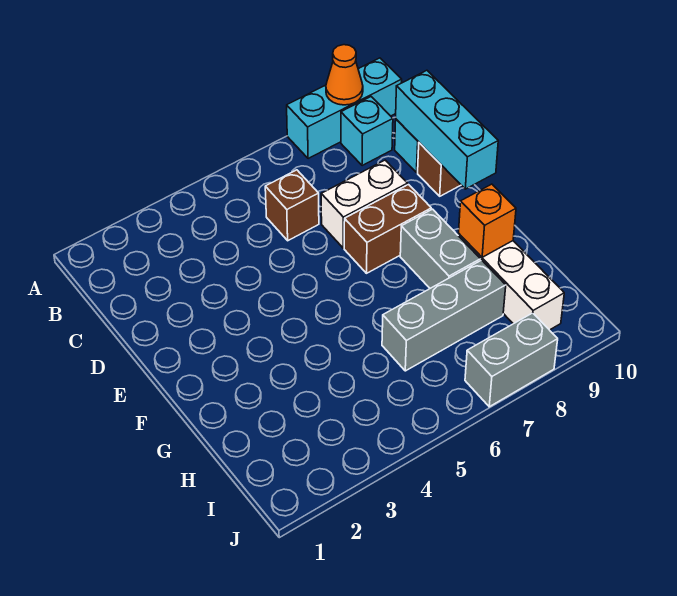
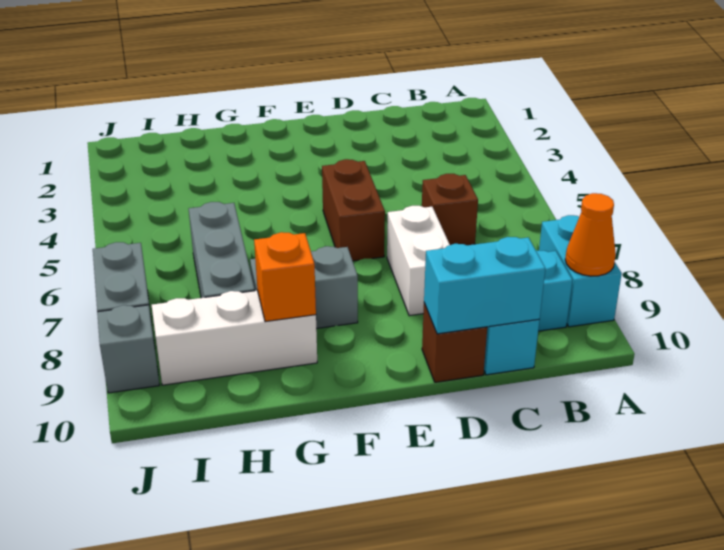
cyan 1x3 brick [287,58,402,159] -> cyan 1x2 brick [539,215,622,327]
cyan 1x3 brick [396,70,498,189] -> cyan 1x2 brick [424,237,545,334]
brown 1x2 brick [344,185,431,273] -> brown 1x2 brick moved to [322,159,385,261]
none -> grey 1x1 brick [97,305,159,393]

